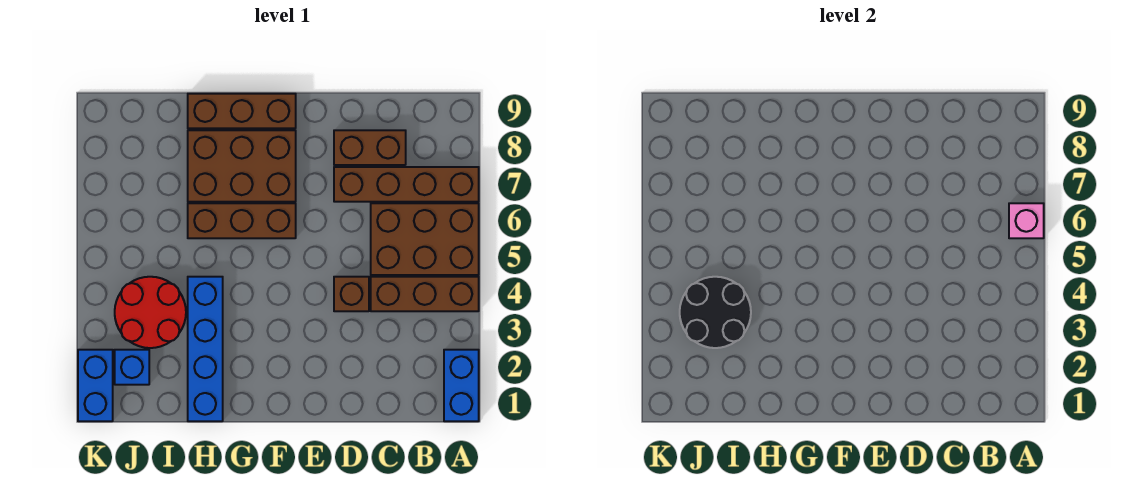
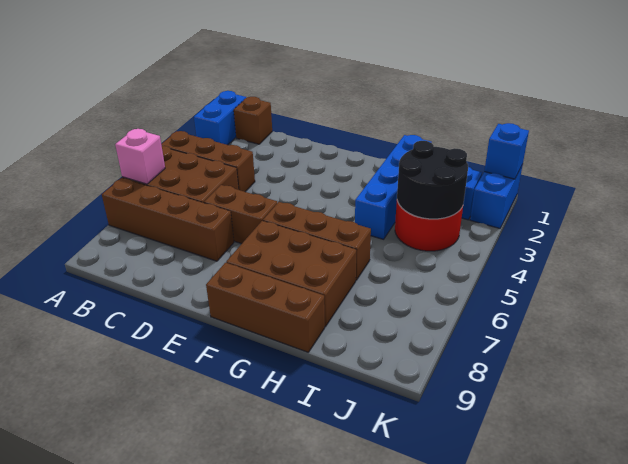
brown 1x2 brick [334,130,406,165] -> brown 1x2 brick moved to [204,185,277,244]
brown 1x1 brick [334,277,369,311] -> brown 1x1 brick moved to [234,97,272,144]
none -> blue 1x1 brick [484,123,529,179]

